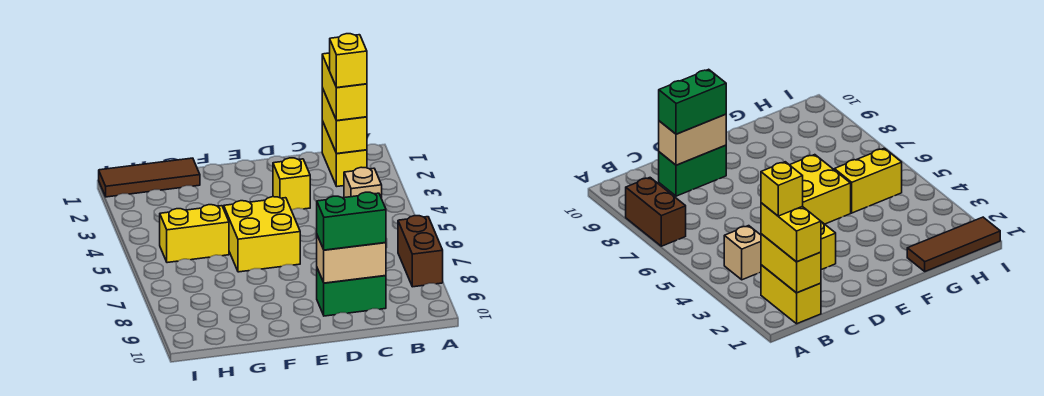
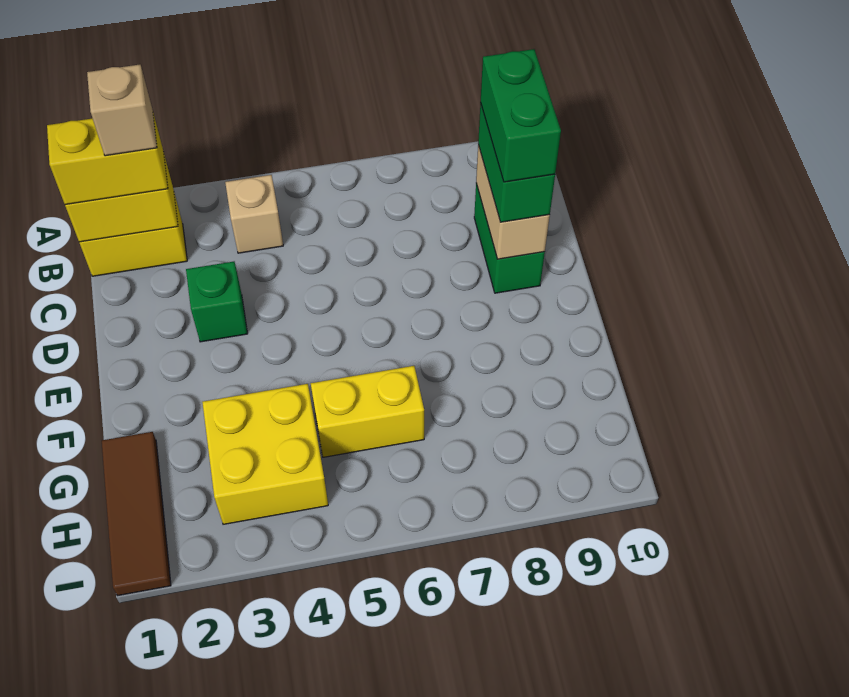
brown 1x2 brick [398,216,443,287] -> none
yellow 1x1 brick [330,34,367,88] -> tan 1x1 brick [87,64,157,156]
none -> green 1x2 brick [481,49,561,182]
yellow 1x1 brick [273,158,310,210] -> green 1x1 brick [186,262,248,342]
yellow 2x2 brick [224,197,300,272] -> yellow 2x2 brick moved to [202,384,328,524]
yellow 1x2 brick [160,205,229,263] -> yellow 1x2 brick turned to [311,366,424,457]

